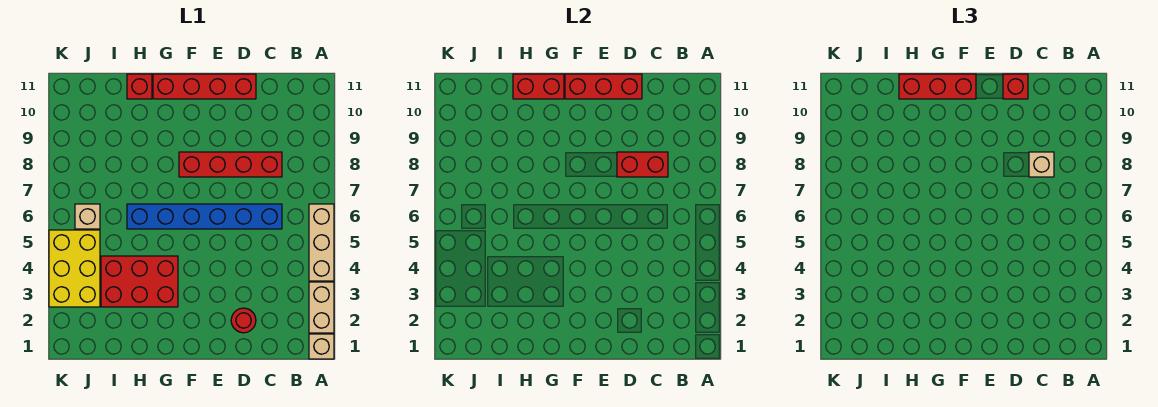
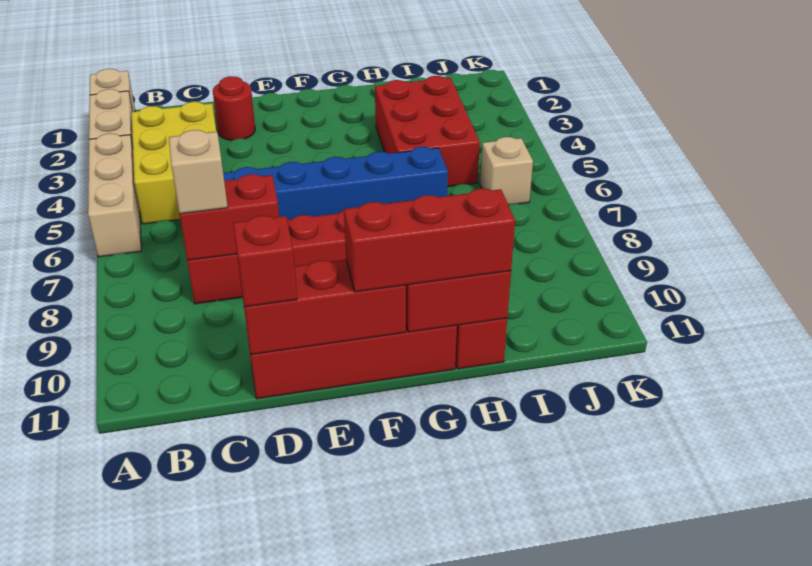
red 2x3 brick [101,256,178,307] -> red 2x3 brick turned to [375,76,480,187]
yellow 2x3 brick [49,230,100,307] -> yellow 2x3 brick moved to [132,102,216,224]

